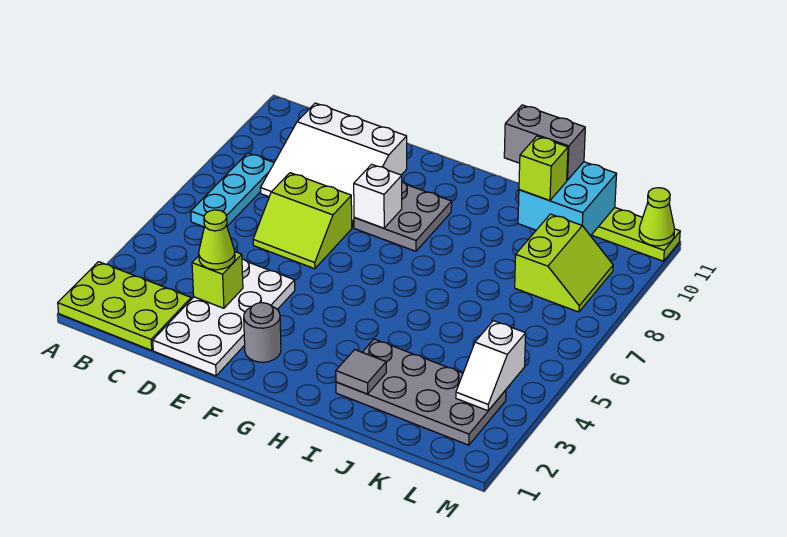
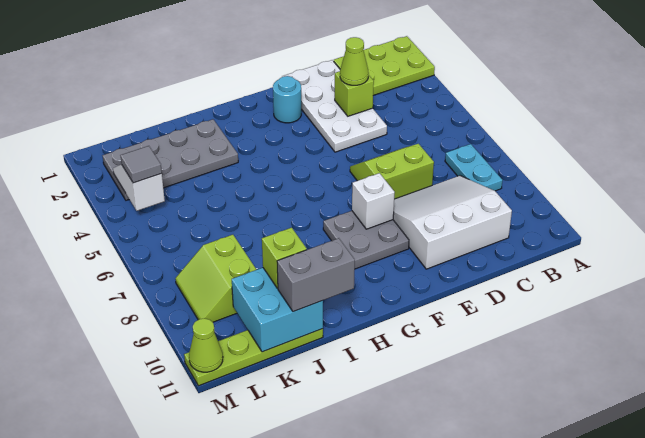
cyan 1x3 plate [191,153,274,227] -> cyan 1x2 plate [445,144,503,191]
grey 1x1 round brick [244,303,281,362] -> cyan 1x1 round brick [273,76,301,123]
grey 1x1 tile [336,350,386,394] -> grey 1x1 tile moved to [121,146,162,183]

